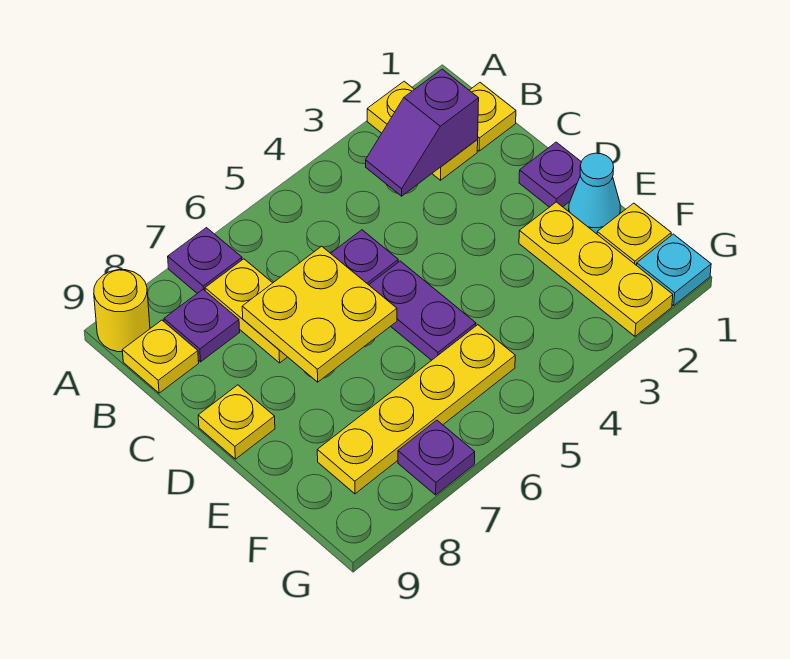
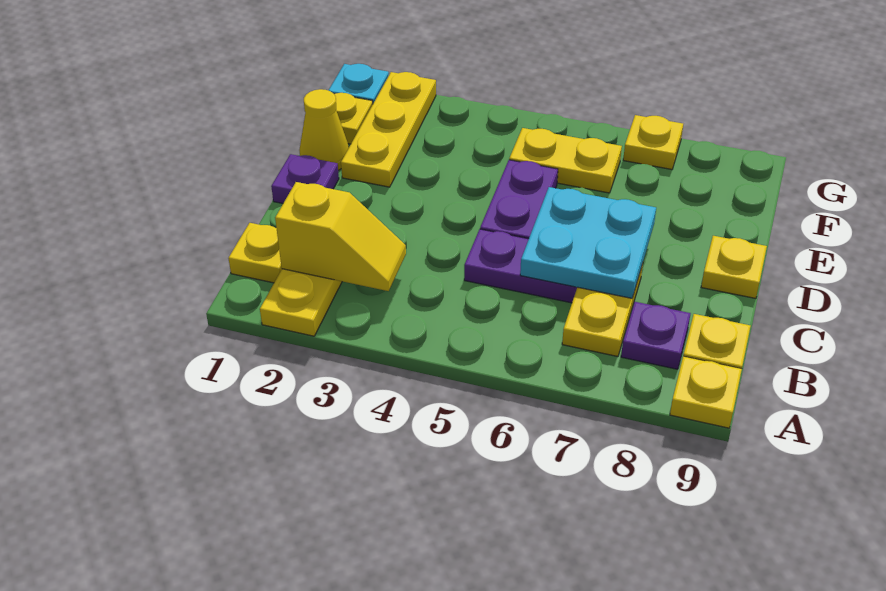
purple 1x1 plate [168,228,242,293] -> none
yellow 1x1 round brick [94,270,150,352] -> yellow 1x1 plate [670,356,742,428]
purple 1x2 slope [366,69,479,196] -> yellow 1x2 slope [275,182,406,291]
yellow 2x2 plate [242,246,397,382] -> cyan 2x2 plate [520,187,656,298]
cyan 1x1 cone [569,153,620,234] -> yellow 1x1 cone [299,89,349,170]
yellow 1x4 plate [317,325,515,494] -> yellow 1x2 plate [509,128,622,193]
purple 1x1 plate [398,420,475,495] -> yellow 1x1 plate [623,115,683,169]

